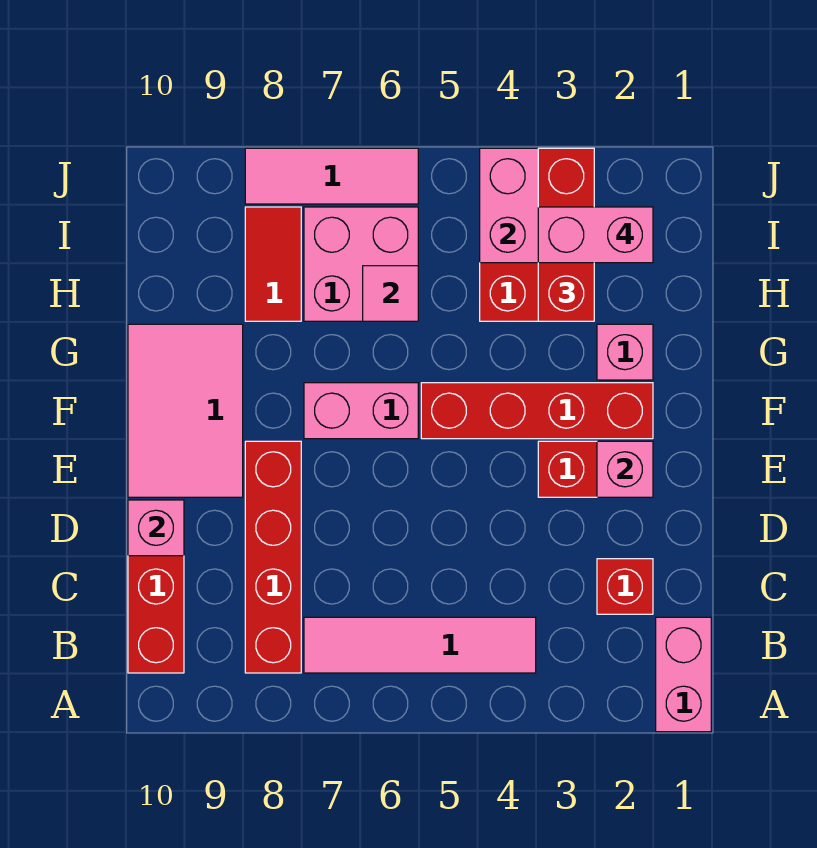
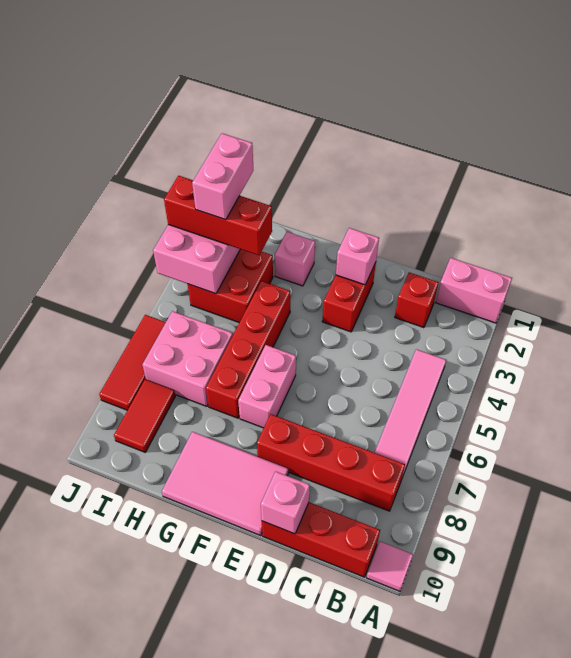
red 1x4 brick [421,383,653,439] -> red 1x4 brick moved to [206,281,290,418]
pink 1x1 tile [363,266,418,321] -> pink 1x1 tile moved to [366,541,413,591]
red 1x2 tile [245,207,301,321] -> red 1x2 tile turned to [114,379,175,452]
pink 1x3 tile [245,148,418,204] -> red 1x3 tile [99,315,166,410]

